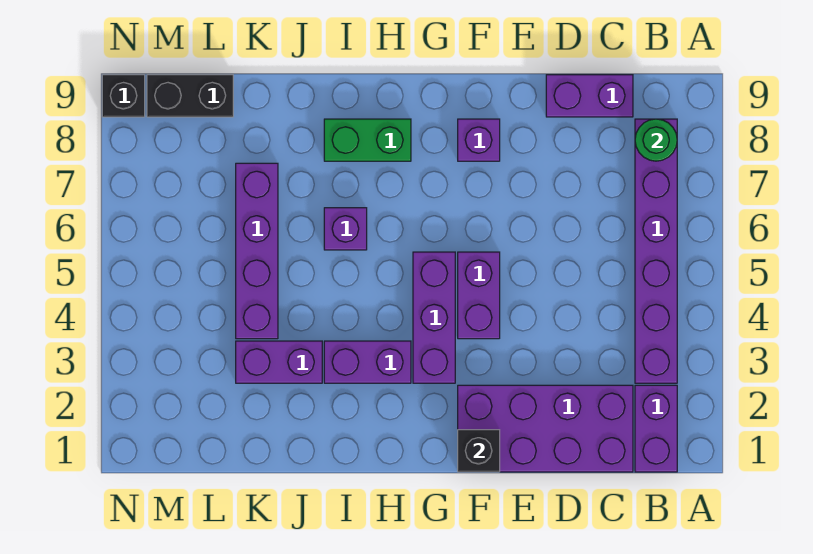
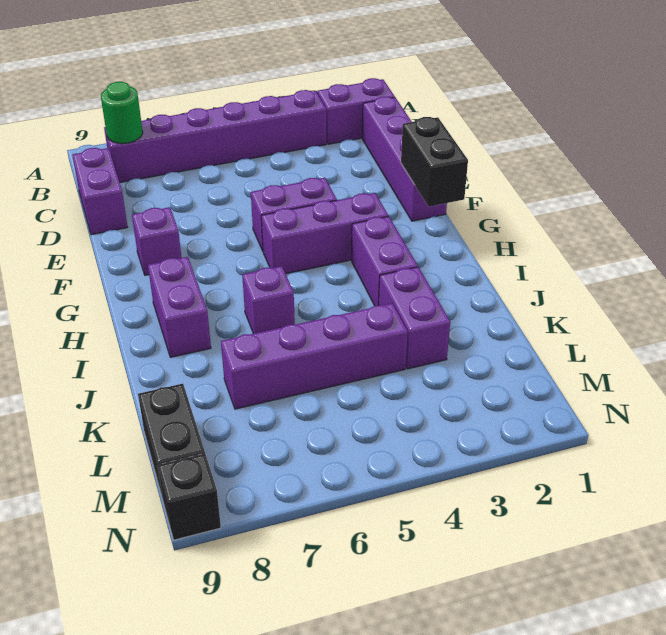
purple 2x4 brick [458,385,633,472] -> purple 1x4 brick [362,97,447,221]
black 1x1 brick [458,430,500,472] -> black 1x2 brick [401,117,468,207]
green 1x2 brick [324,119,411,161] -> purple 1x2 brick [148,257,211,357]

